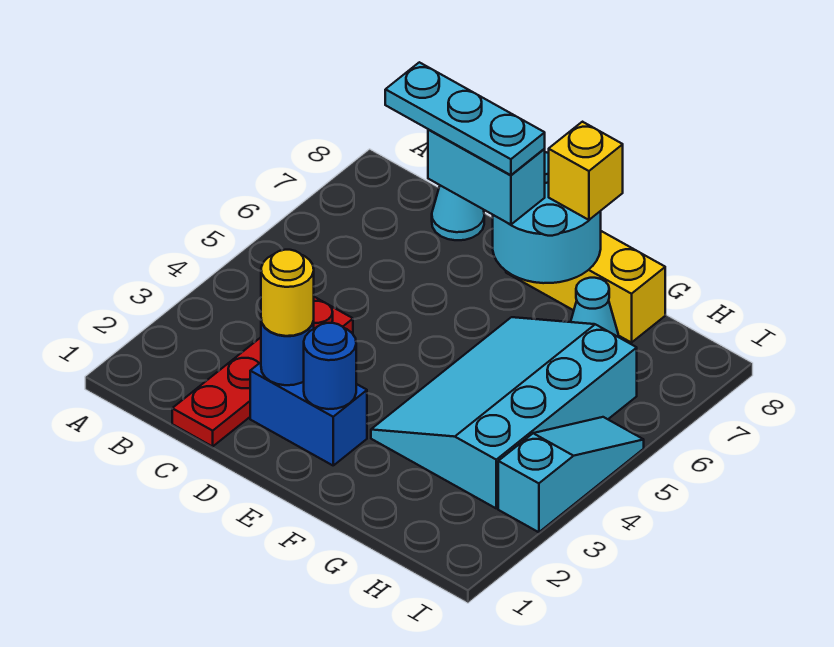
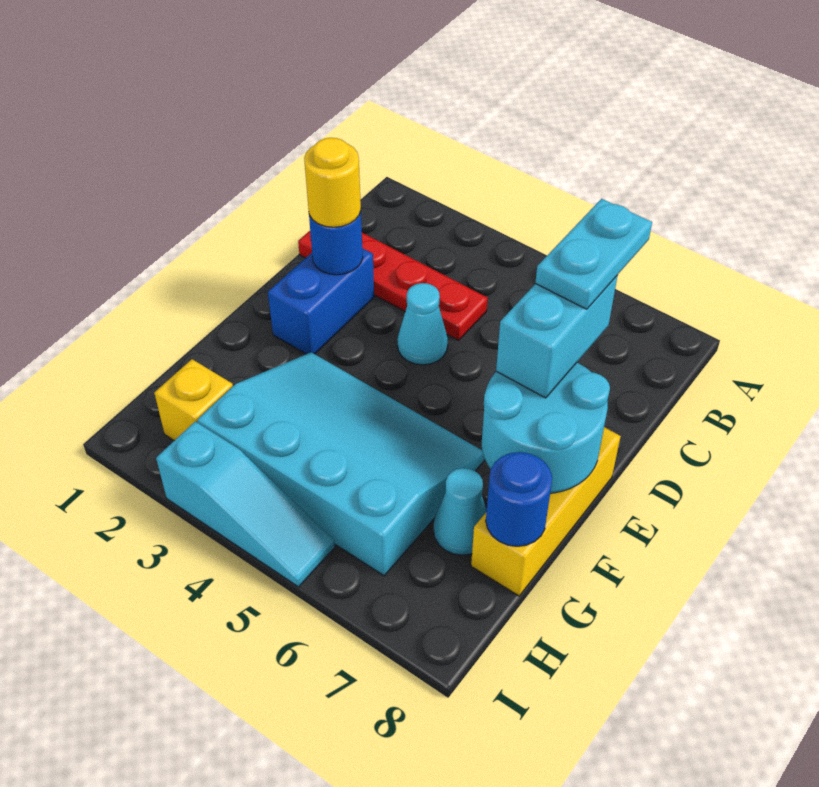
cyan 1x3 plate [385,62,545,175] -> cyan 1x2 plate [535,199,652,309]
cyan 1x1 cone [432,185,484,240] -> cyan 1x1 cone moved to [397,283,448,365]
blue 1x1 round brick [304,323,356,409] -> blue 1x1 round brick moved to [486,452,552,546]
yellow 1x1 brick [549,122,623,220] -> yellow 1x1 brick moved to [154,359,233,441]

